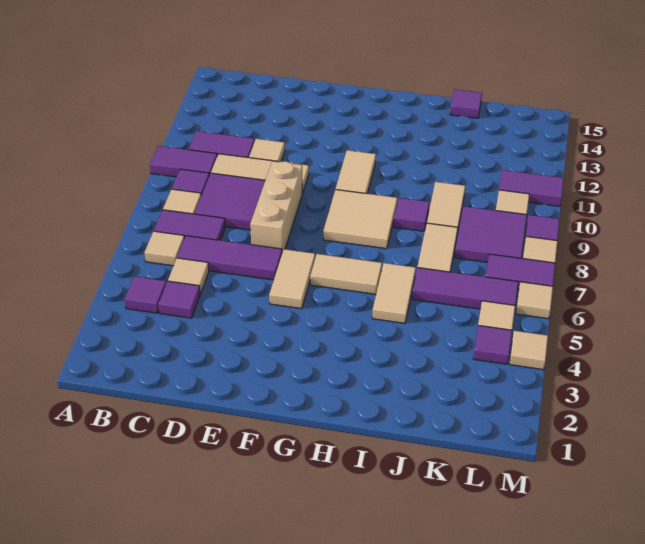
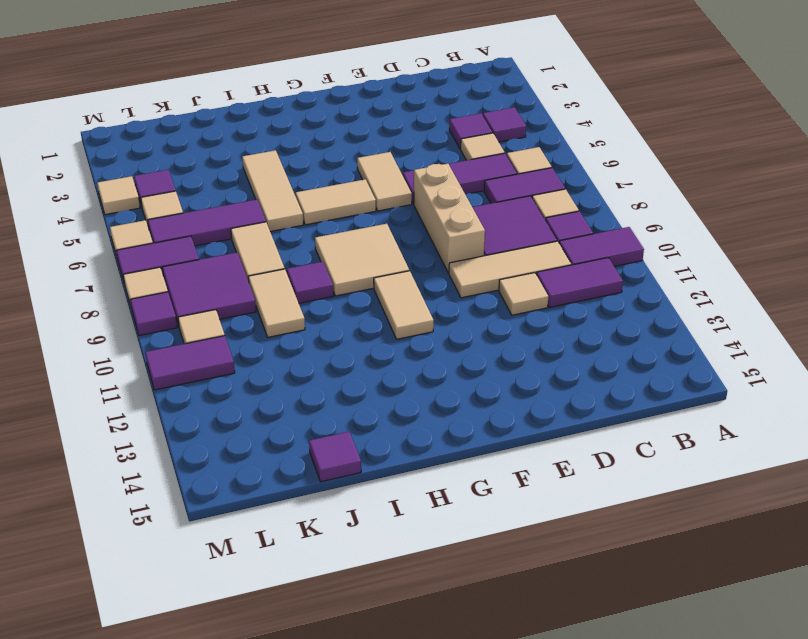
tan 1x2 tile [372,263,416,323] -> tan 1x3 tile [242,150,303,232]

